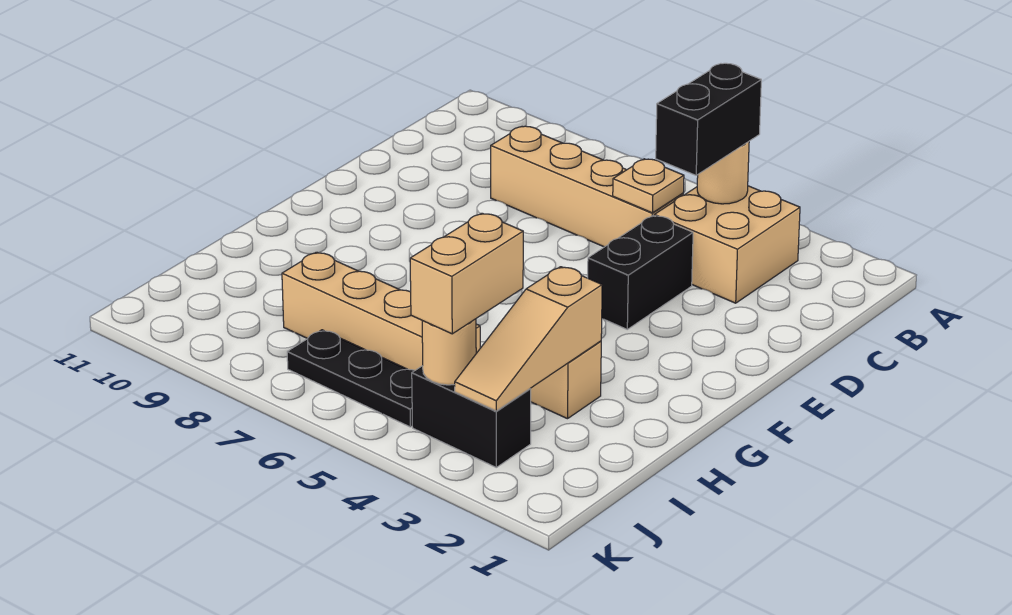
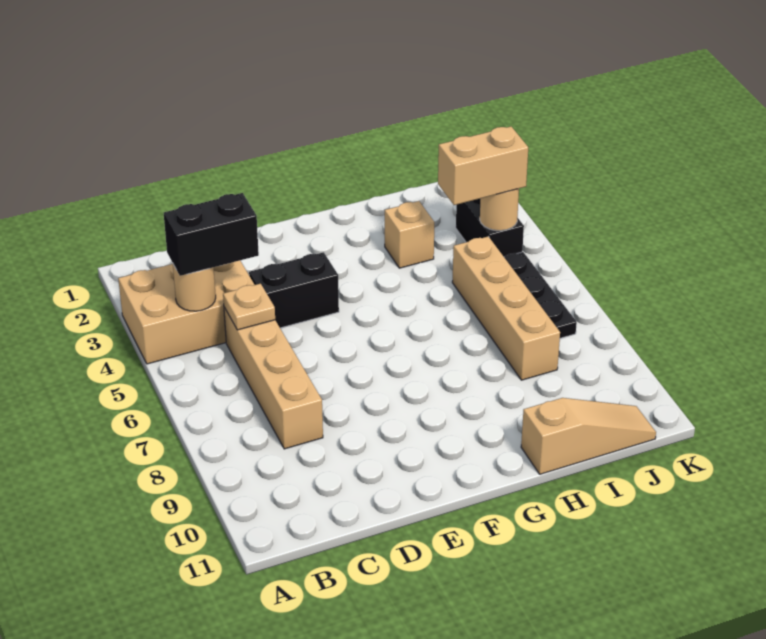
tan 2x2 brick [654,186,800,303] -> tan 2x3 brick [118,261,254,364]
tan 1x3 slope [455,267,602,411] -> tan 1x3 slope moved to [521,398,656,474]

